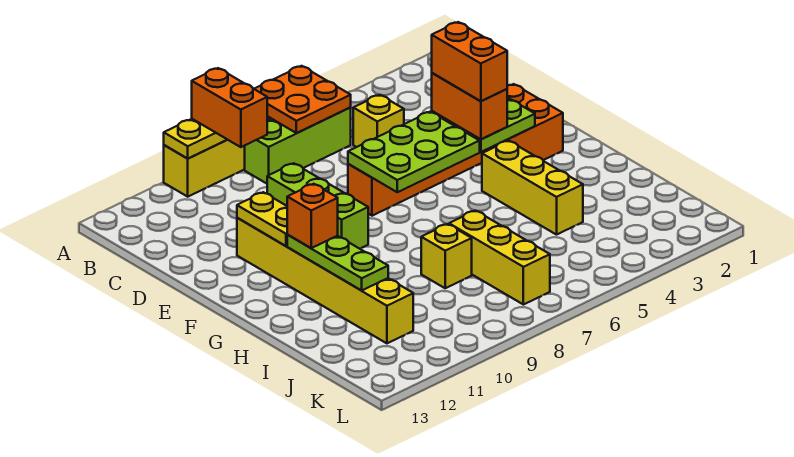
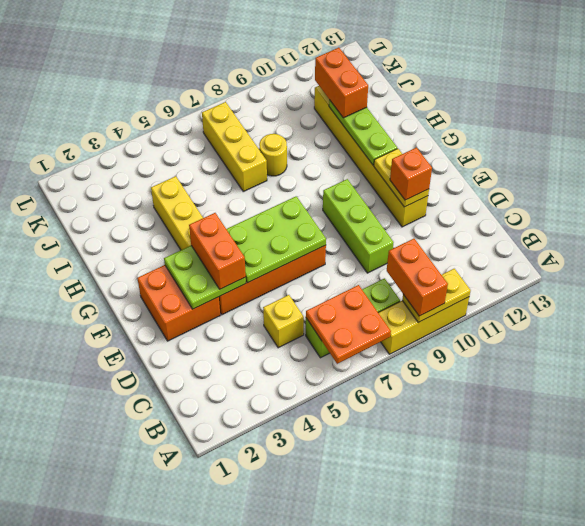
orange 1x2 brick [432,22,507,101] -> orange 1x2 brick moved to [315,48,368,118]
orange 1x1 brick [287,184,338,248] -> orange 1x1 brick moved to [390,147,432,200]
yellow 1x1 brick [421,224,472,288] -> yellow 1x1 round brick [259,134,287,176]

